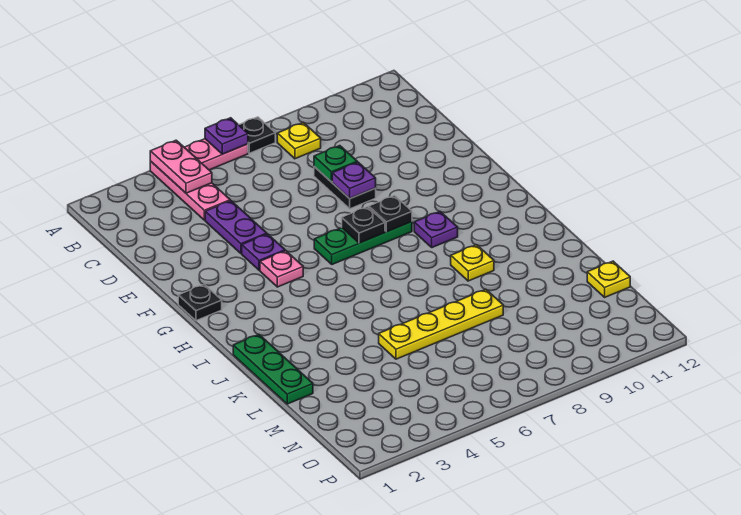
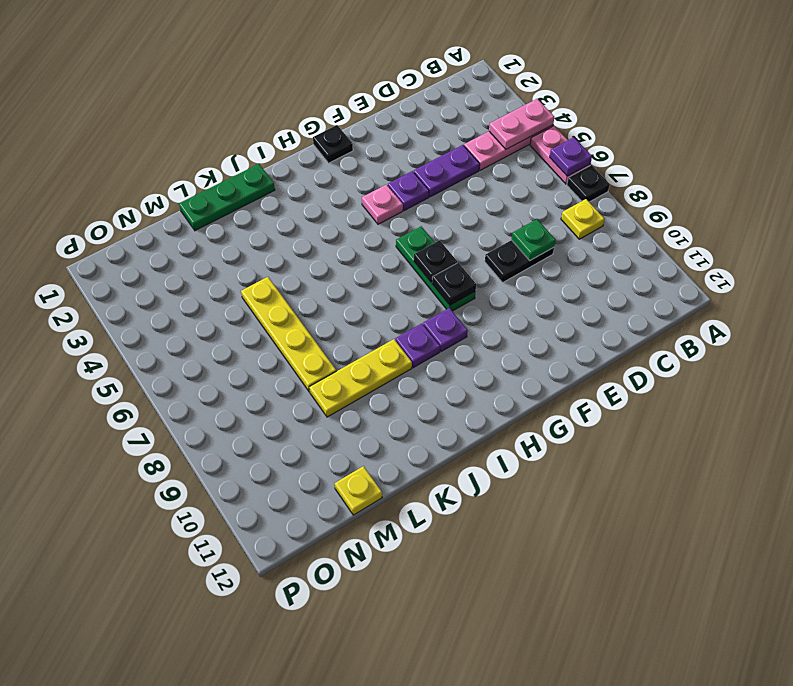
purple 1x1 plate [332,162,376,198] -> purple 1x1 plate moved to [395,324,440,368]
yellow 1x1 plate [451,245,494,281] -> yellow 1x3 plate [309,339,412,417]

